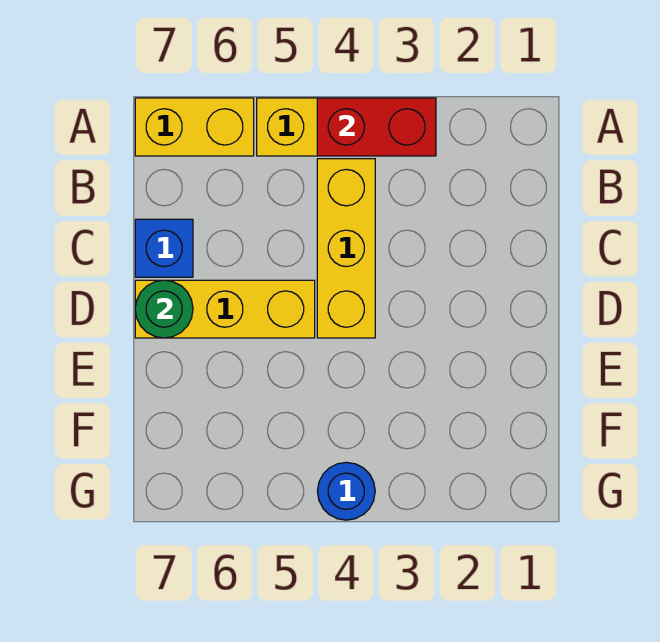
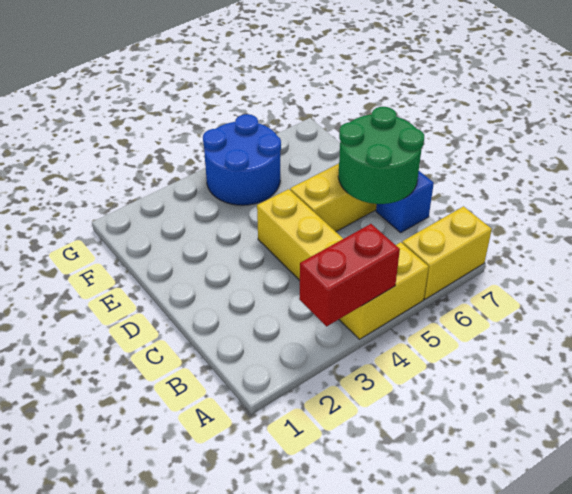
green 1x1 round brick [135,280,193,338] -> green 2x2 round brick [338,107,424,204]
blue 1x1 round brick [317,462,375,520] -> blue 2x2 round brick [203,114,281,205]

